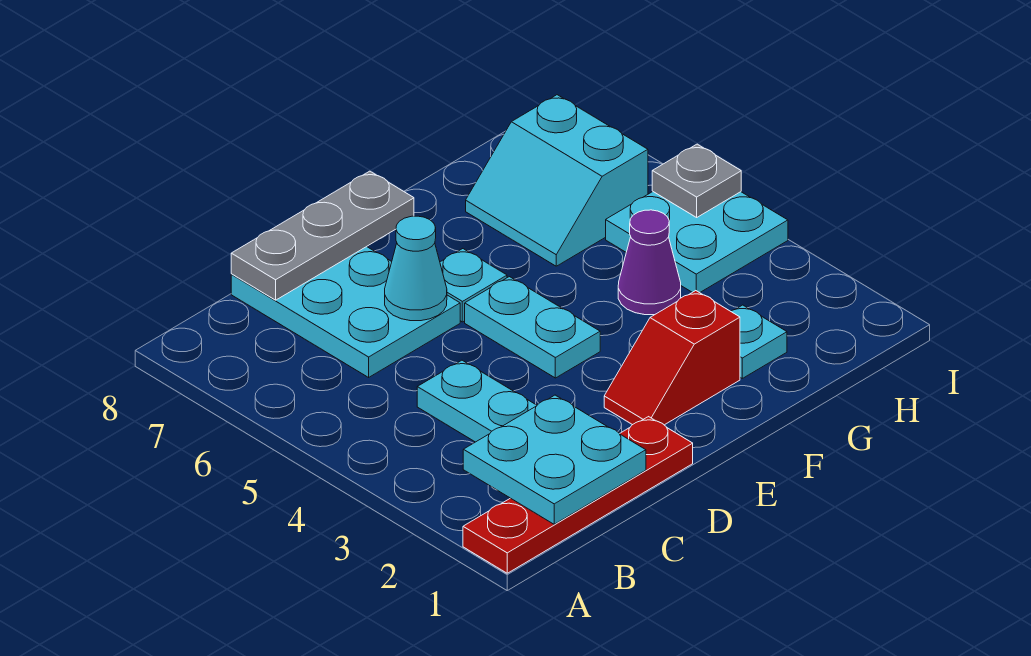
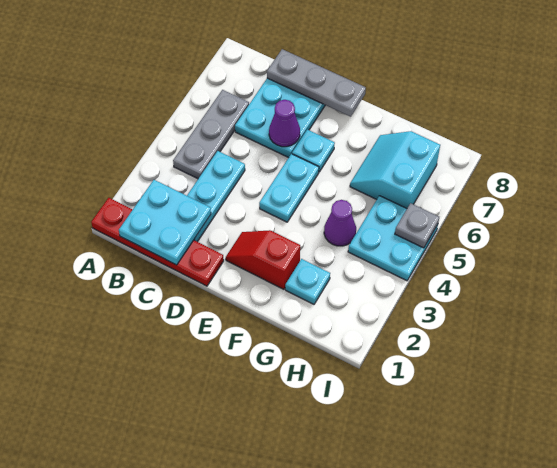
none -> grey 1x3 plate [173,90,249,179]
cyan 1x1 cone [385,216,447,321] -> purple 1x1 cone [269,100,300,147]

